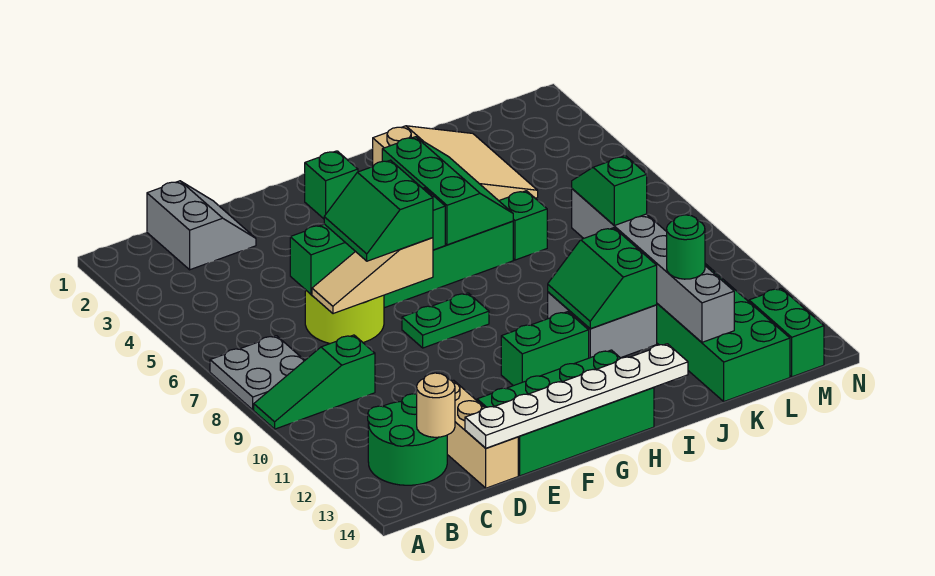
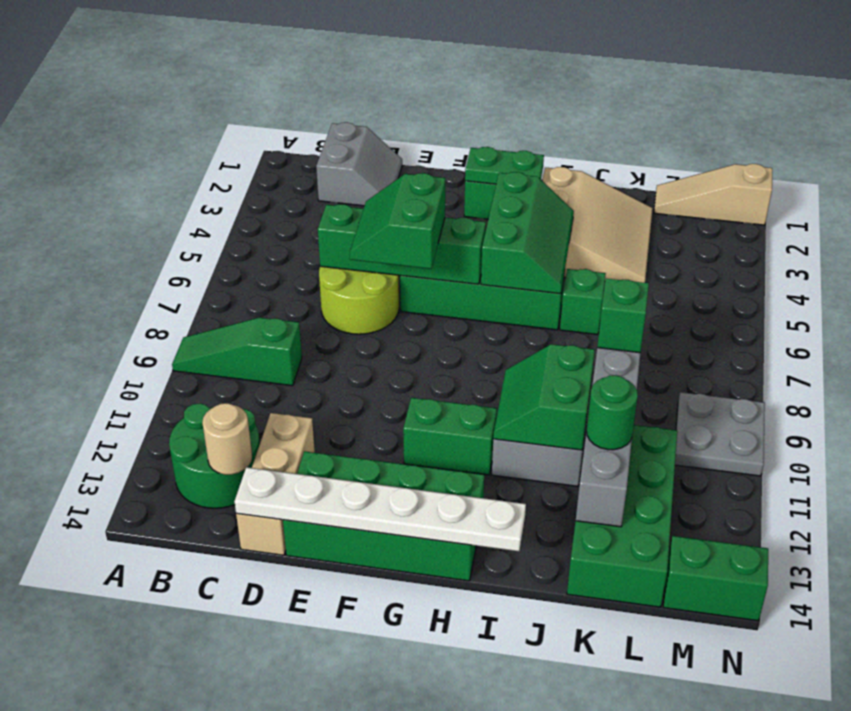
grey 2x2 plate [210,336,305,410] -> grey 2x2 plate moved to [675,392,765,476]
tan 1x3 slope [312,238,433,314] -> tan 1x3 slope moved to [654,164,772,225]
green 1x2 plate [402,293,489,348] -> green 1x2 plate moved to [465,147,544,184]
green 1x2 brick [749,288,824,377] -> green 1x2 brick turned to [663,536,768,621]

